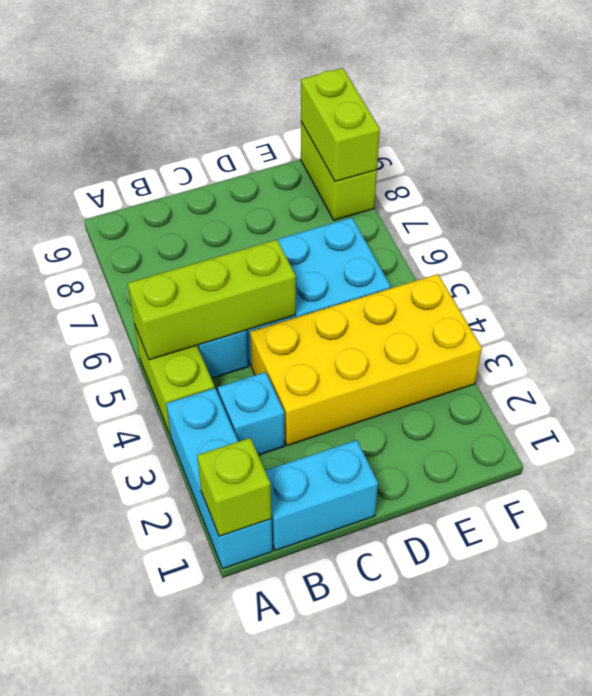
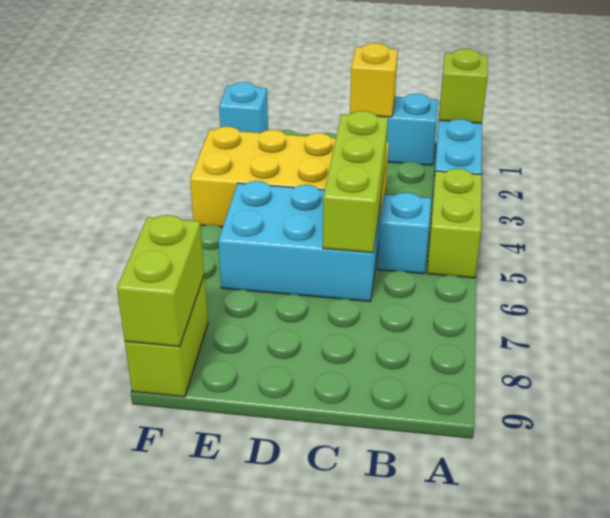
lime 1x3 brick [128,240,296,360] -> lime 1x3 brick turned to [323,111,388,253]
cyan 1x1 brick [218,372,285,455] -> cyan 1x1 brick moved to [219,82,268,133]
none -> yellow 1x1 brick [350,43,398,117]

